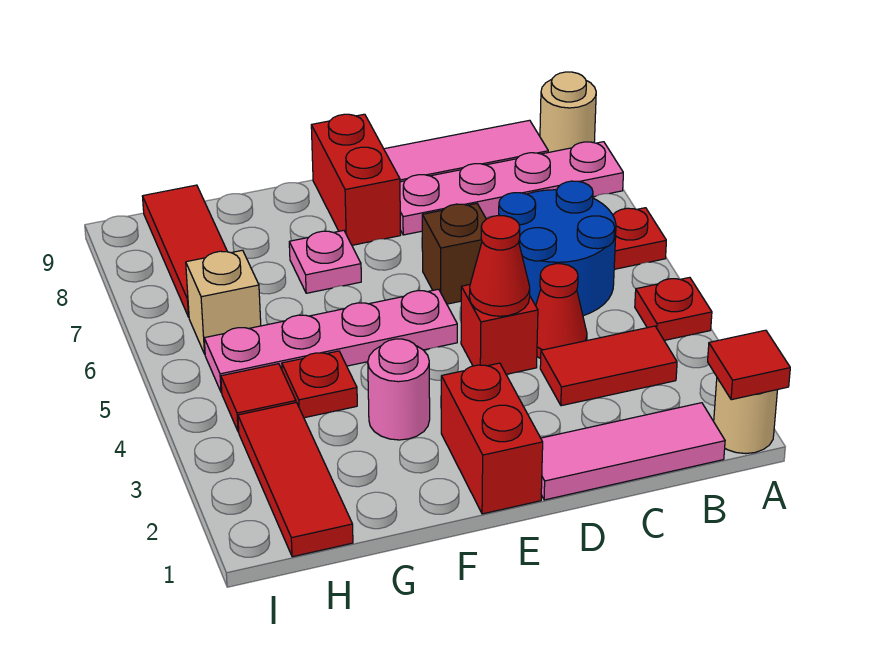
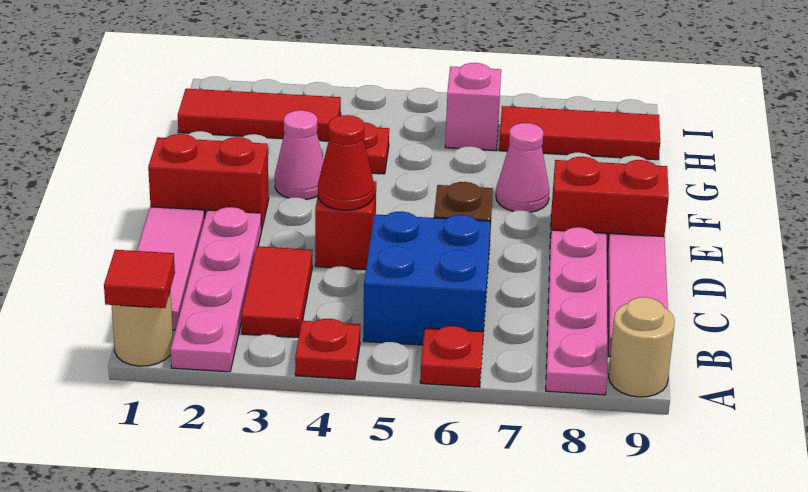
blue 2x2 round brick [499,181,616,316] -> blue 2x2 brick [363,211,491,345]
red 1x1 cone [536,264,587,359] -> none
pink 1x4 plate [204,289,457,393] -> pink 1x4 plate moved to [170,207,262,372]
pink 1x1 round brick [368,339,430,440] -> pink 1x1 cone [275,110,324,200]
pink 1x1 plate [289,230,361,293] -> pink 1x1 cone [496,123,549,212]
red 1x1 tile [221,364,296,432] -> none
tan 1x1 brick [186,250,261,354] -> pink 1x1 brick [445,63,501,151]

